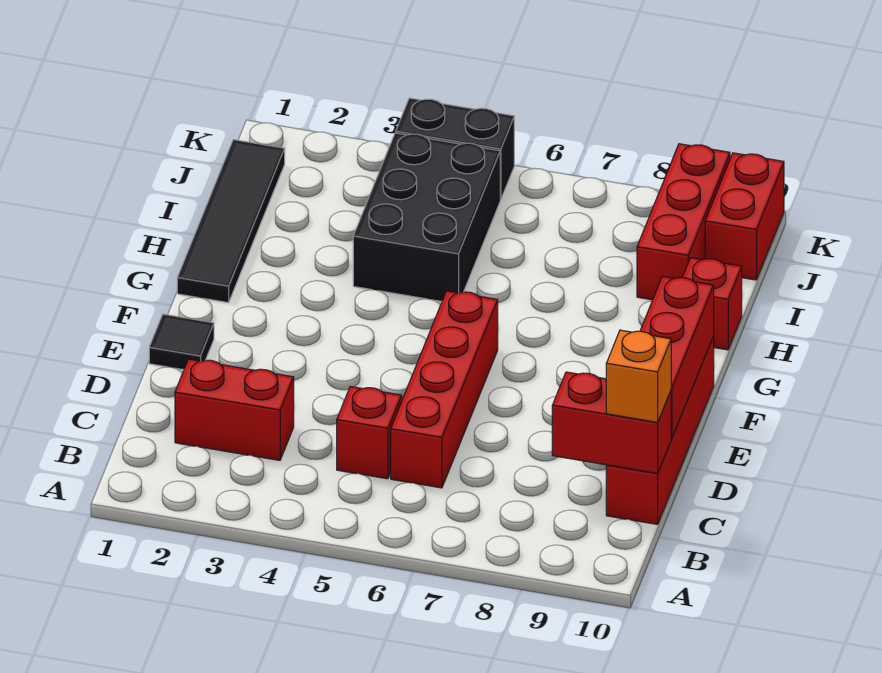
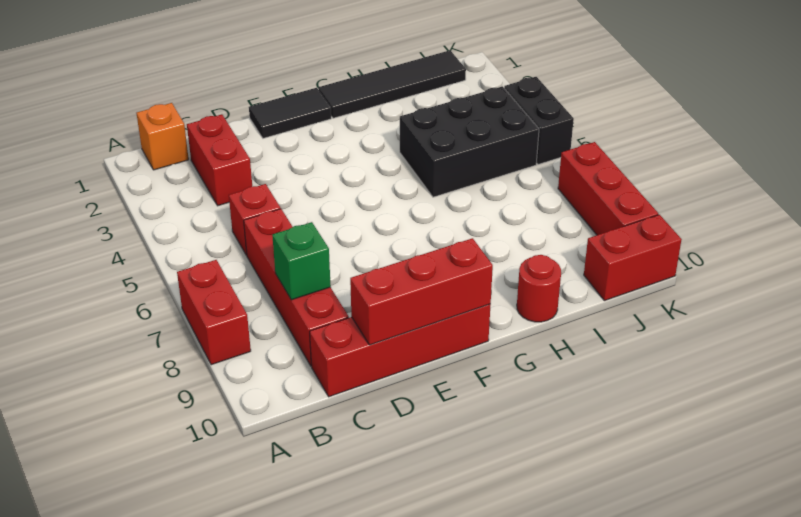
red 1x4 brick [391,291,498,488] -> red 1x4 brick turned to [244,209,349,366]
none -> green 1x1 brick [272,222,331,300]
red 1x2 brick [552,372,671,473] -> red 1x2 brick moved to [177,260,251,365]
orange 1x1 brick [606,330,671,422] -> orange 1x1 brick moved to [136,103,189,170]
black 1x1 tile [149,314,214,370] -> black 1x2 tile [249,88,331,138]
red 1x1 brick [682,258,742,350] -> red 1x1 round brick [517,255,561,322]
red 1x3 brick [637,144,730,300] -> red 1x3 brick turned to [558,142,658,235]

